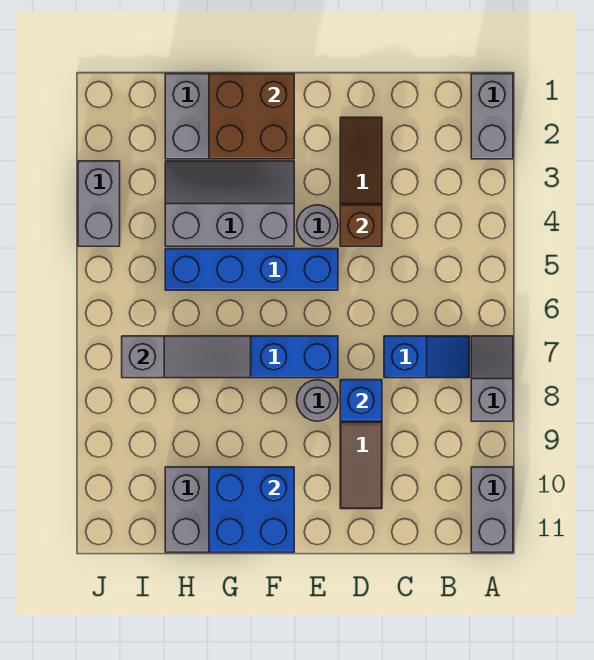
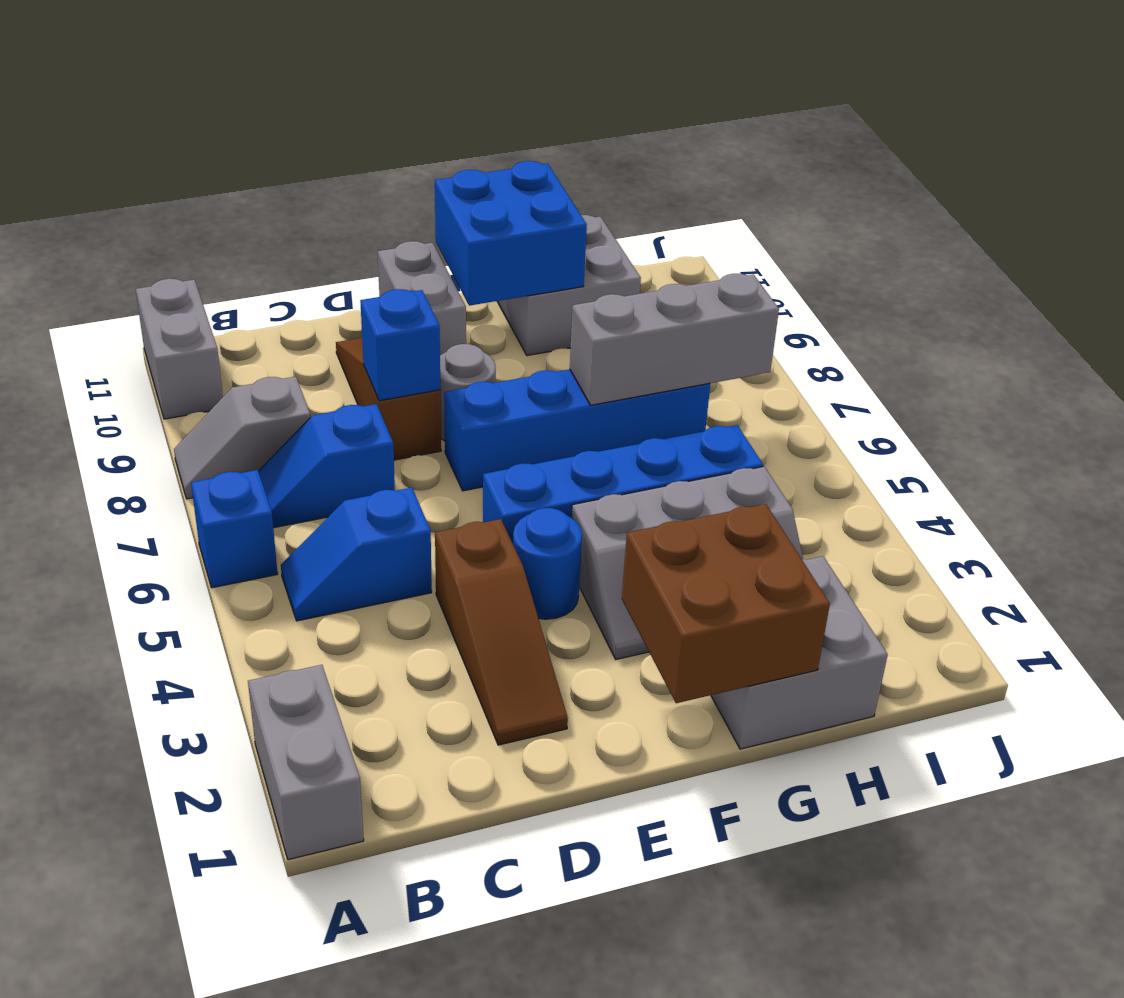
none -> blue 1x1 brick [191,470,278,588]
grey 1x2 slope [471,336,513,421] -> grey 1x2 slope turned to [174,377,310,499]
none -> blue 1x2 slope [281,488,432,621]
brown 1x1 brick [340,205,382,246] -> none
grey 1x1 round brick [297,205,338,246] -> blue 1x1 round brick [513,508,582,619]
grey 1x3 slope [122,336,251,378] -> grey 1x3 brick [570,274,779,405]
grey 1x2 brick [78,161,120,246] -> grey 1x2 brick moved to [378,241,466,355]

